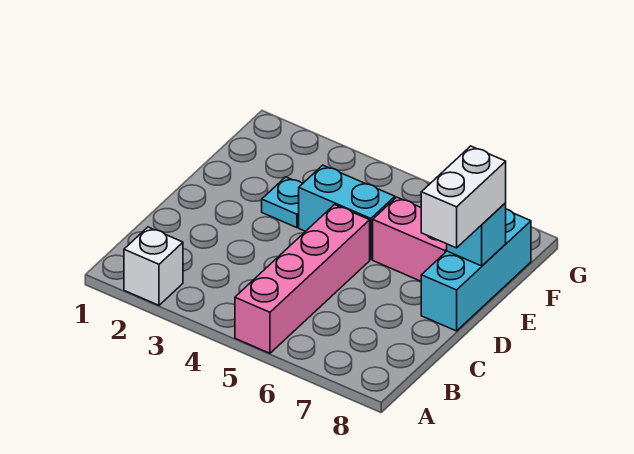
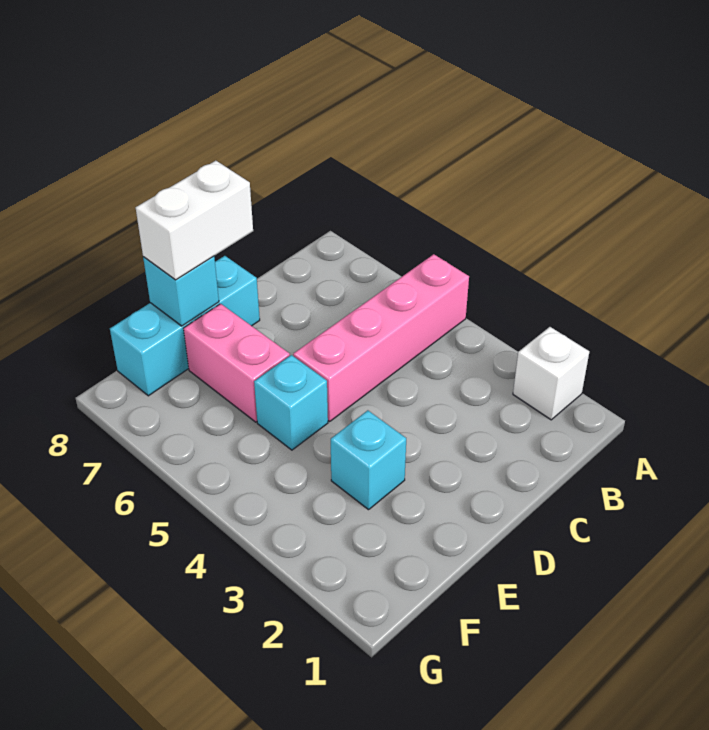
cyan 1x1 plate [262,177,302,228] -> cyan 1x1 brick [331,410,406,510]
cyan 1x2 brick [299,165,395,260] -> cyan 1x1 brick [254,355,328,450]

